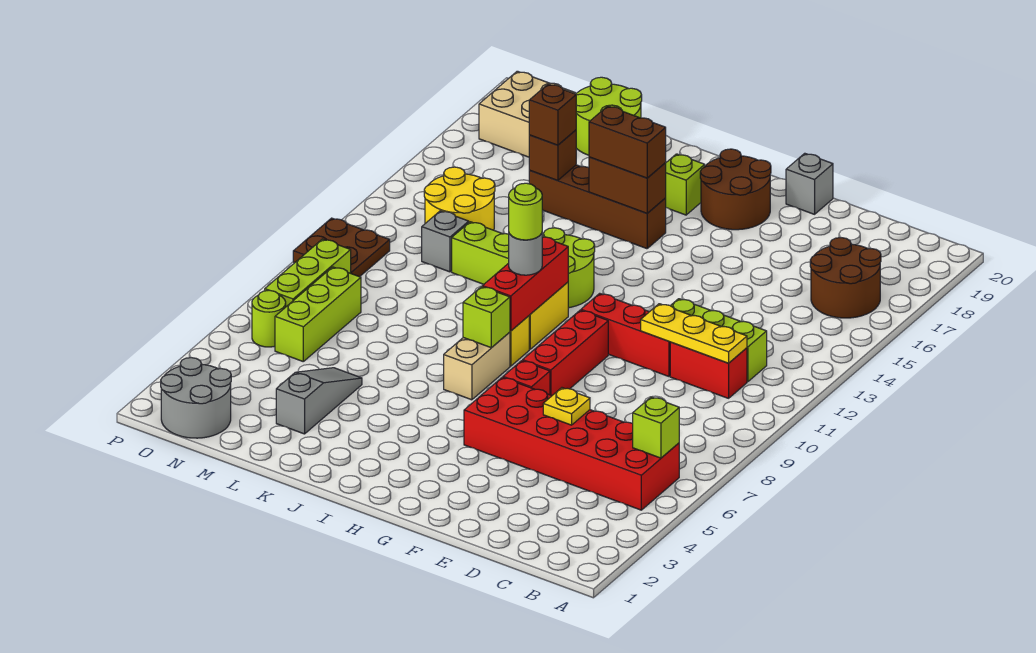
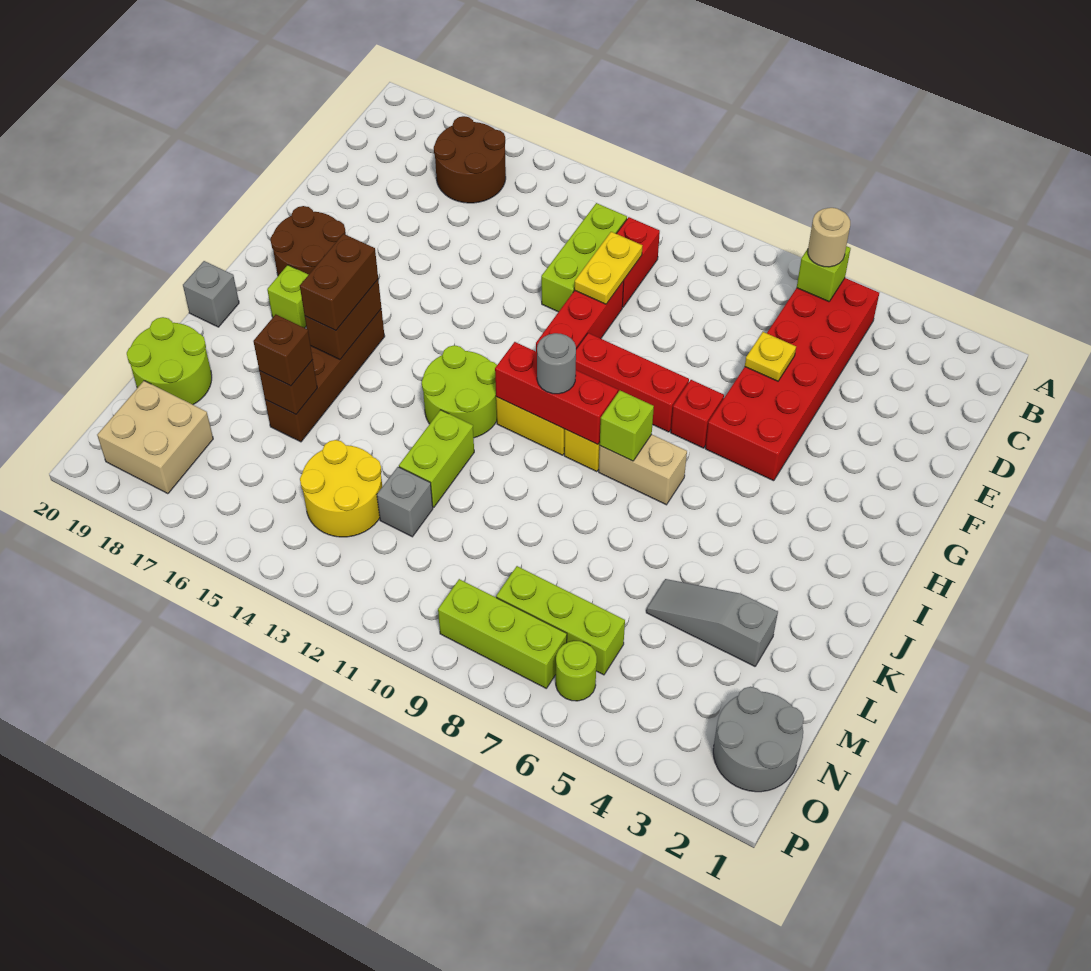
none -> tan 1x1 round brick [808,208,850,267]
yellow 1x3 plate [641,304,747,363] -> yellow 1x2 plate [574,232,642,304]
grey 1x1 brick [786,153,833,214] -> grey 1x1 brick moved to [183,261,239,327]
lime 1x1 round brick [509,183,543,240] -> none
brown 2x2 plate [293,218,390,277] -> none

